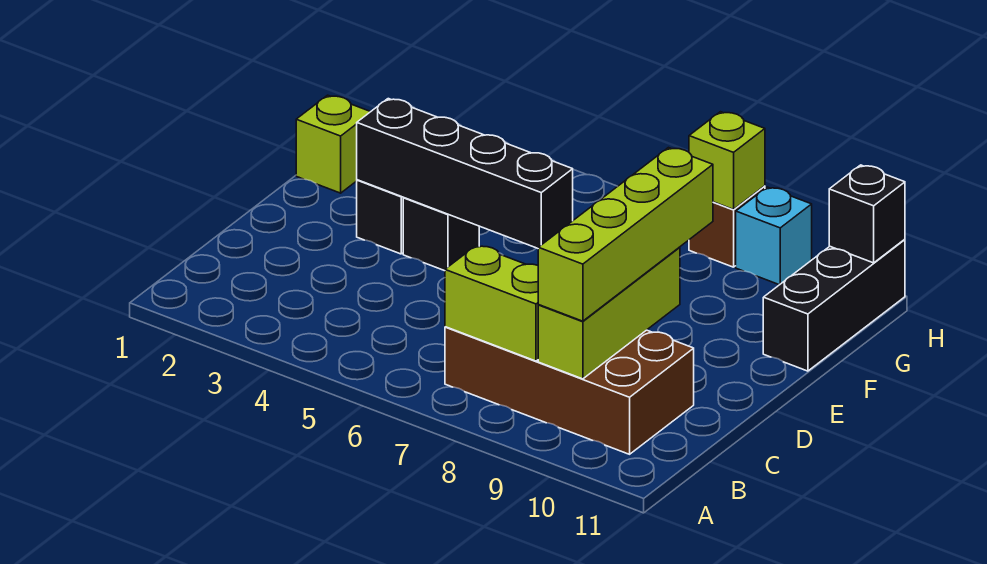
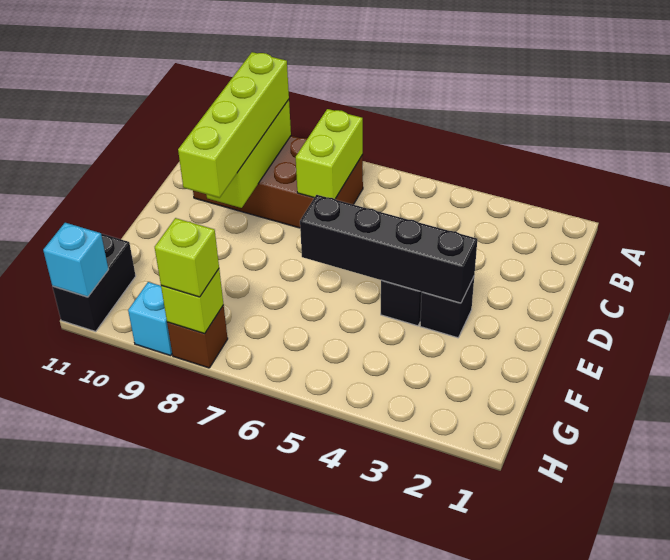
lime 1x2 brick [445,245,539,361] -> lime 1x2 brick turned to [296,109,363,199]
lime 1x1 brick [296,95,370,193] -> lime 1x1 brick moved to [155,218,219,297]
black 1x3 brick [763,239,905,371] -> black 1x2 brick [52,234,136,331]
black 1x1 brick [829,165,905,263] -> cyan 1x1 brick [43,223,108,297]

